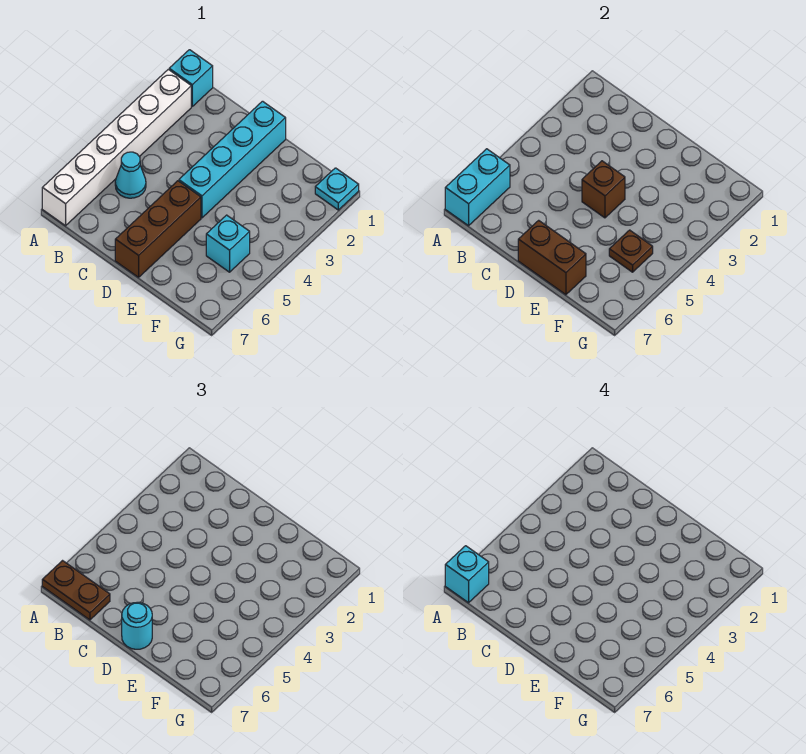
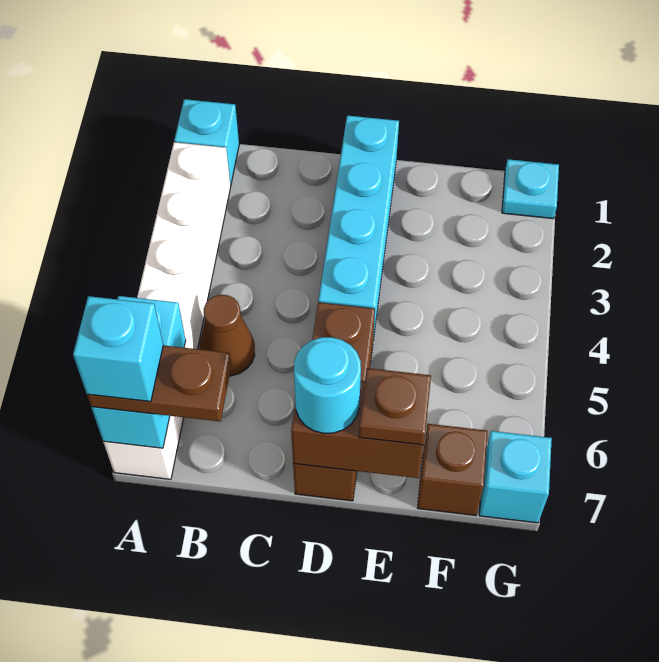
cyan 1x1 cone [115,152,146,198] -> brown 1x1 cone [199,295,255,376]
brown 1x1 brick [582,161,625,218] -> brown 1x1 brick moved to [418,424,488,515]
cyan 1x1 brick [206,215,250,272] -> cyan 1x1 brick moved to [479,431,552,523]
brown 1x1 plate [609,230,653,272] -> brown 1x1 plate moved to [359,368,431,445]

